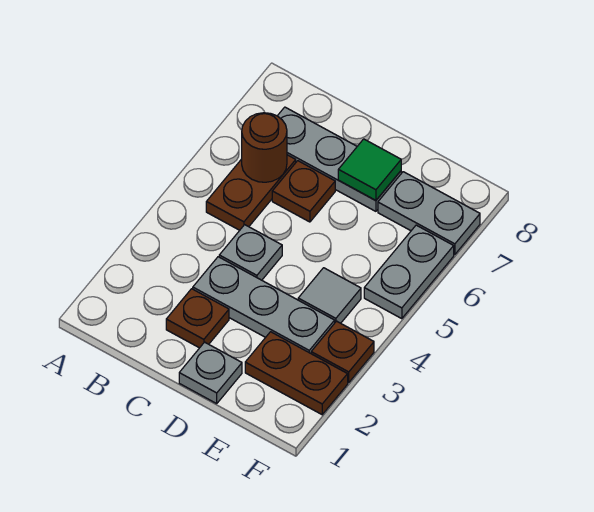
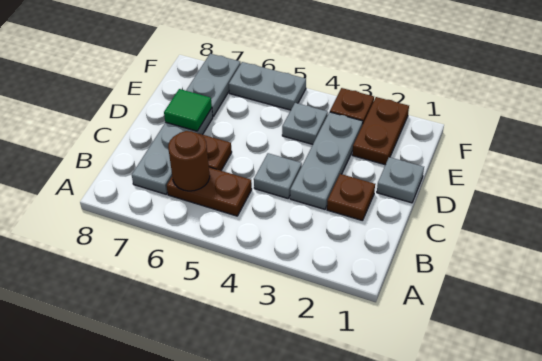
grey 1x1 tile [298,268,361,323] -> grey 1x1 plate [282,103,328,144]

